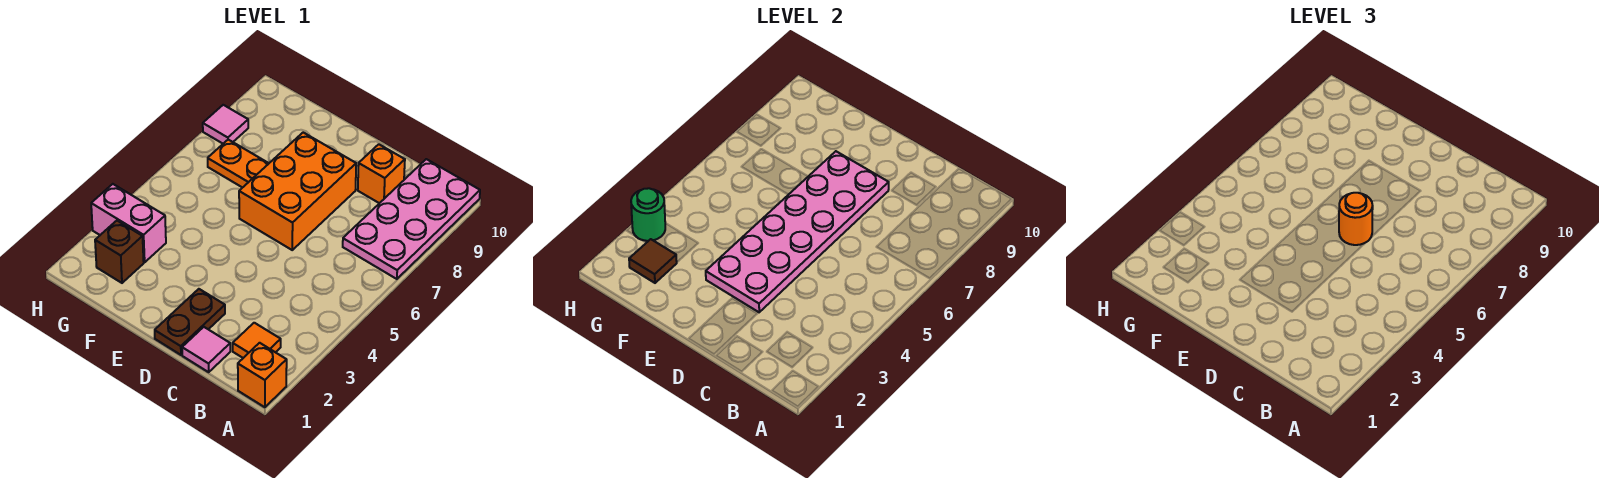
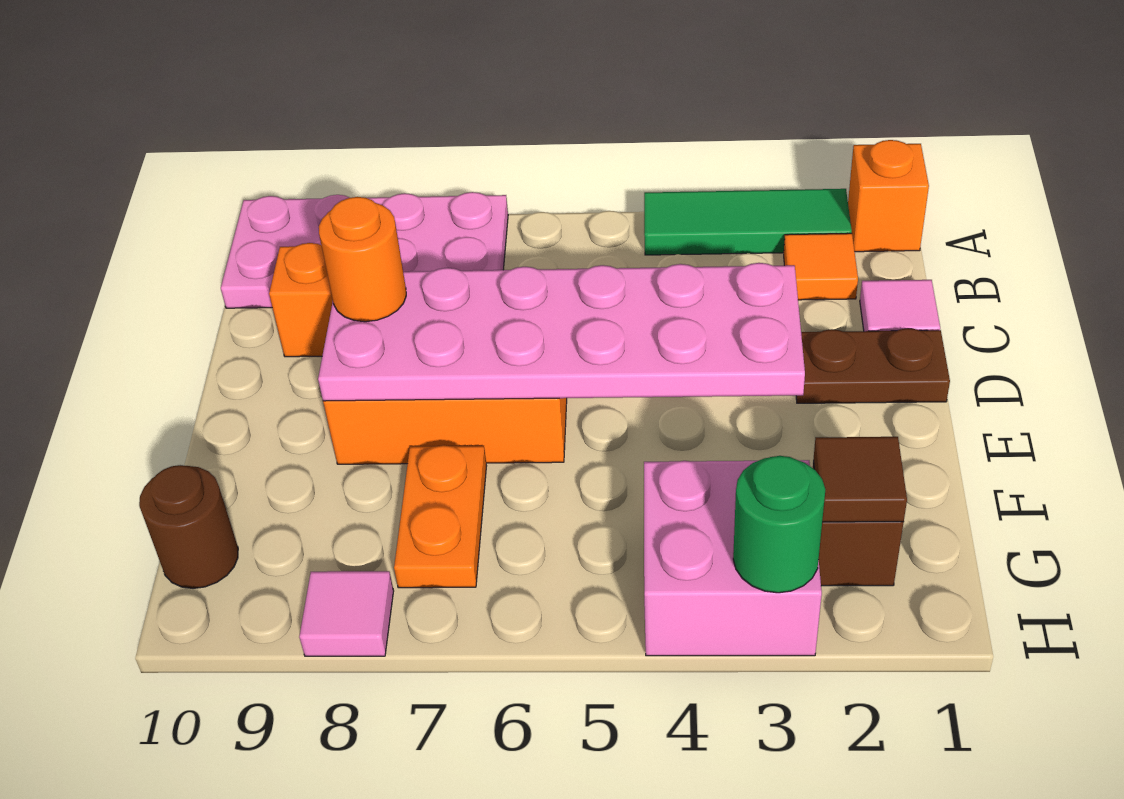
none -> green 1x3 tile [644,189,852,255]
orange 1x1 round brick [1339,193,1373,245] -> orange 1x1 round brick moved to [319,197,406,322]
pink 1x2 brick [91,184,166,262] -> pink 2x2 brick [644,460,822,656]
none -> brown 1x1 round brick [139,465,238,588]

